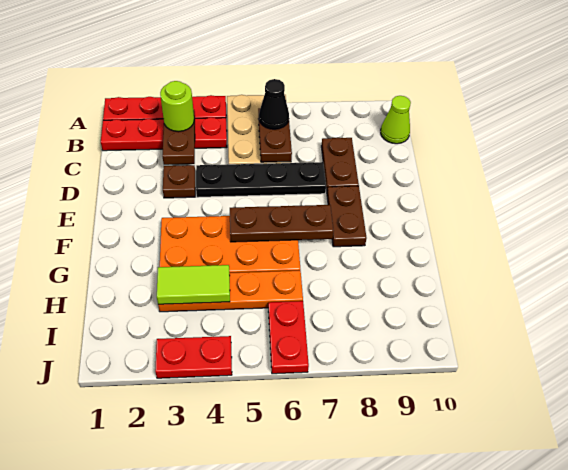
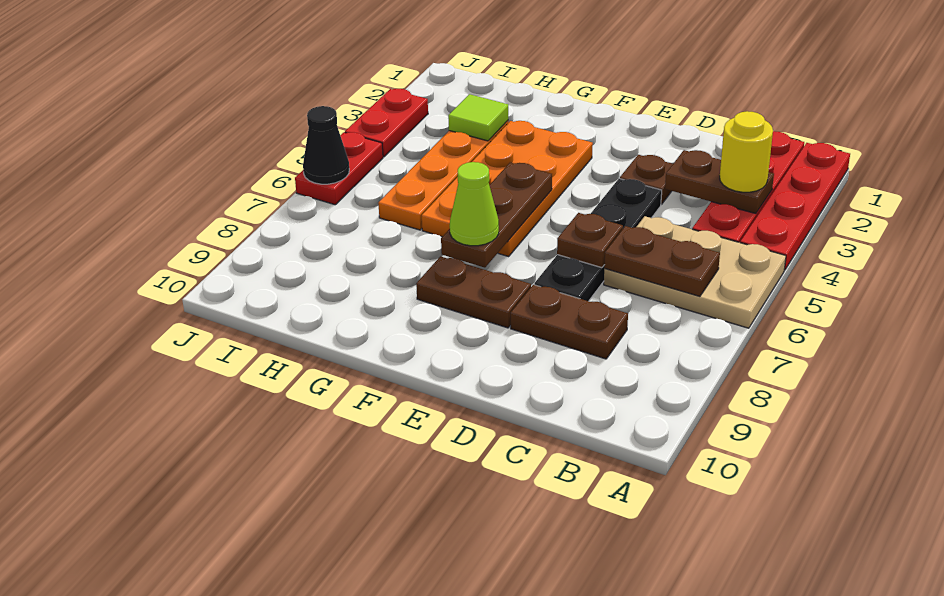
lime 1x1 round brick [160,81,194,131] -> yellow 1x1 round brick [720,111,773,192]
black 1x1 cone [259,79,289,129] -> black 1x1 cone moved to [303,106,349,184]
lime 1x1 cone [381,96,411,144] -> lime 1x1 cone moved to [450,162,499,246]
none -> brown 1x1 plate [557,213,623,268]
lime 1x2 tile [157,265,230,304] -> lime 1x1 tile [448,94,508,141]
red 1x2 plate [268,301,309,374] -> red 1x2 plate turned to [295,132,383,205]

